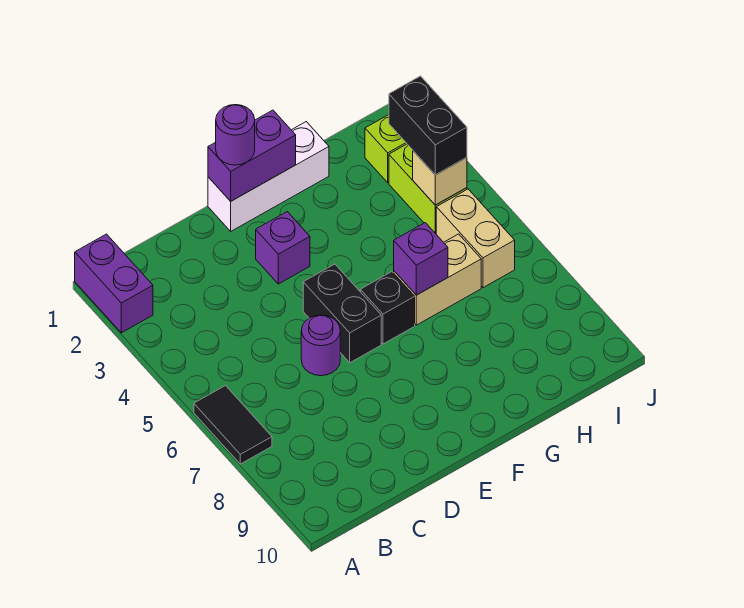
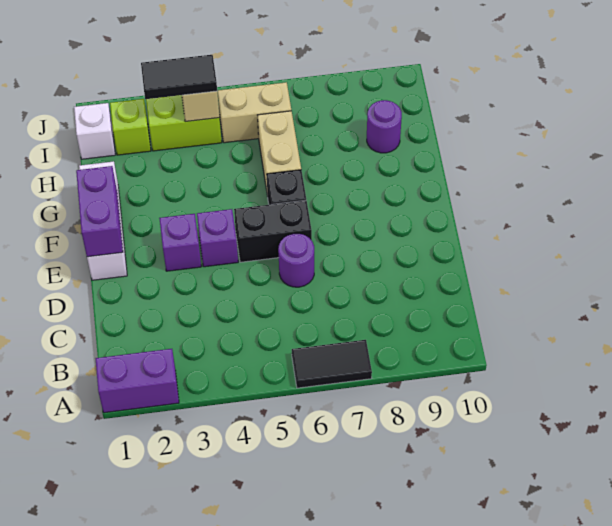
purple 1x1 round brick [216,105,255,165] -> purple 1x1 round brick moved to [367,100,402,153]
purple 1x1 brick [394,223,448,295] -> purple 1x1 brick moved to [197,209,238,267]
none -> white 1x1 brick [74,103,115,159]
black 1x2 brick [389,76,467,175] -> black 1x2 tile [141,55,217,99]

